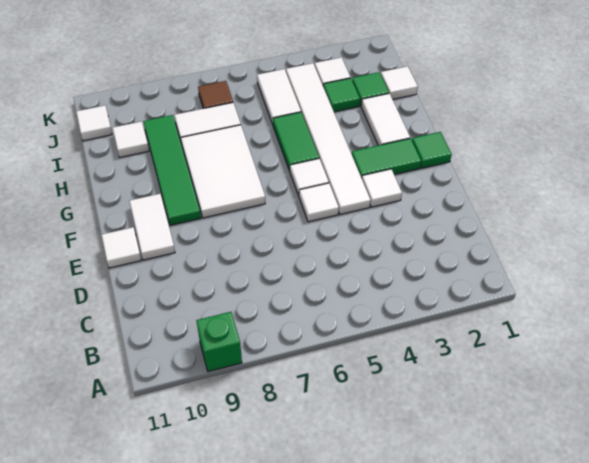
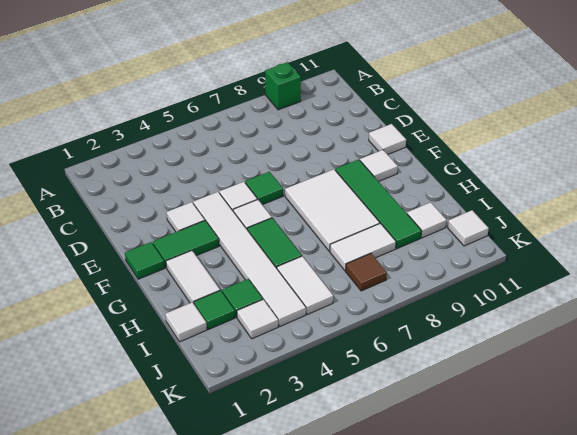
none -> green 1x1 tile [245,172,283,205]
white 1x2 tile [129,194,175,260] -> white 1x1 tile [360,150,398,182]

